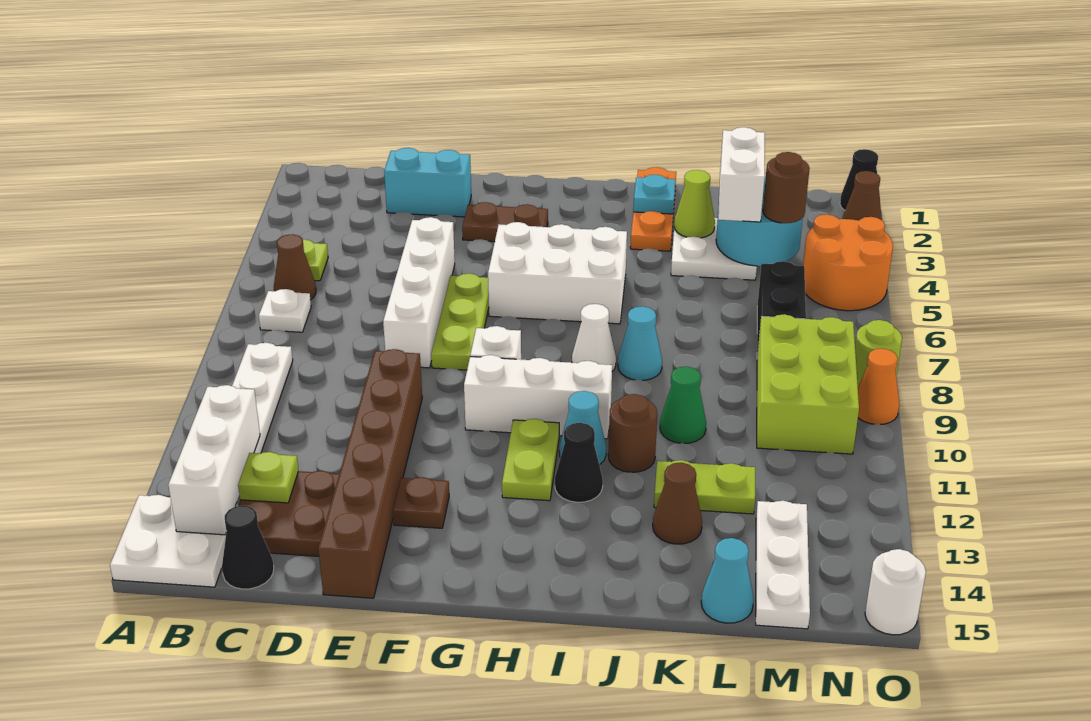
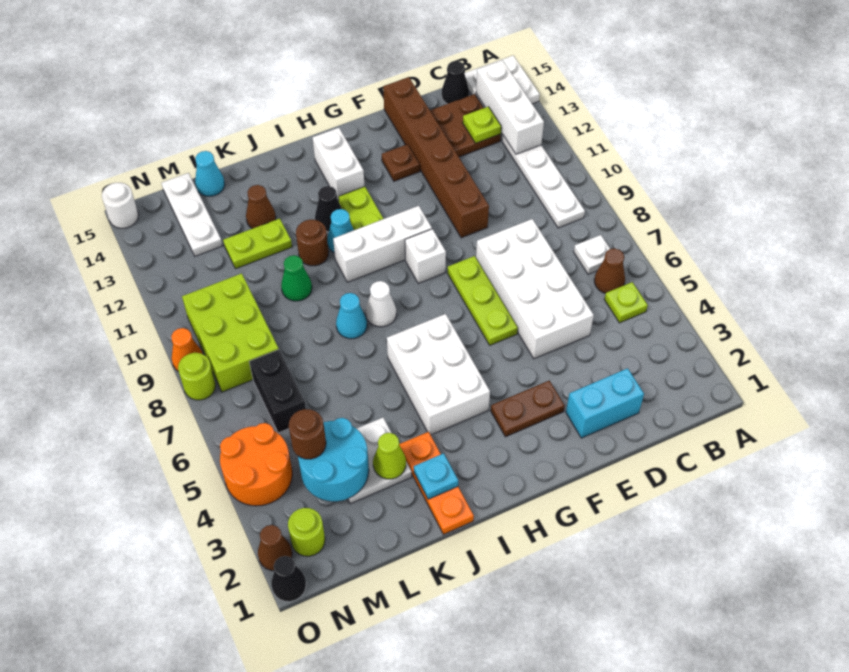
white 1x4 brick [383,217,455,368] -> white 2x4 brick [476,219,594,359]
white 2x3 brick [488,222,627,324] -> white 2x3 brick turned to [387,314,490,435]
white 1x2 brick [718,127,765,222] -> white 1x2 brick moved to [313,128,365,201]
none -> lime 1x1 round brick [288,508,325,556]

